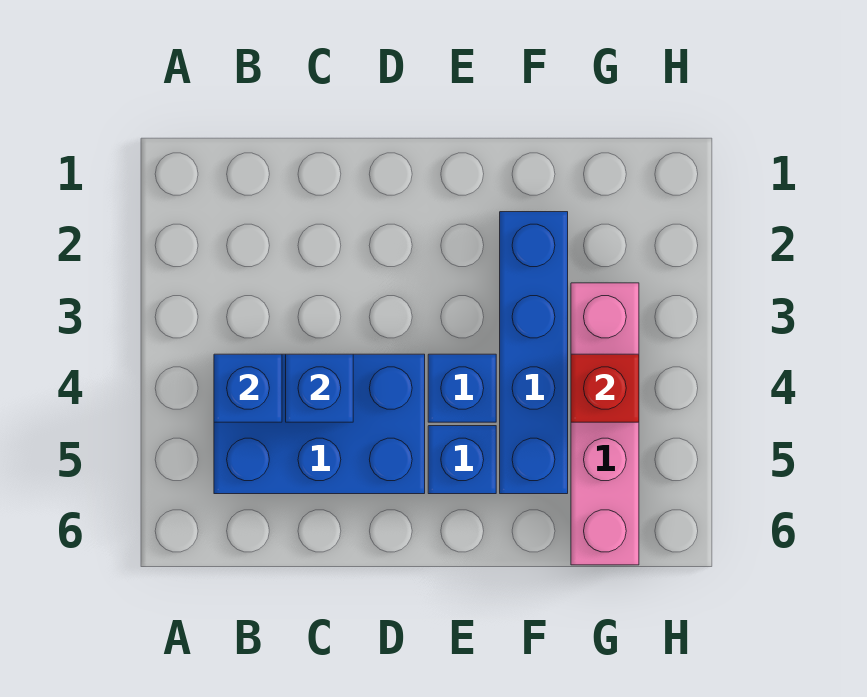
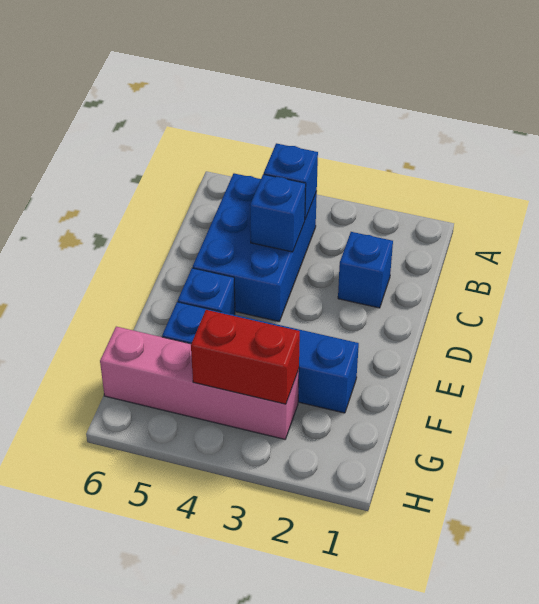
blue 1x1 brick [428,354,496,422] -> blue 1x1 brick moved to [338,232,393,308]
red 1x1 brick [571,354,639,422] -> red 1x2 brick [191,310,300,404]

